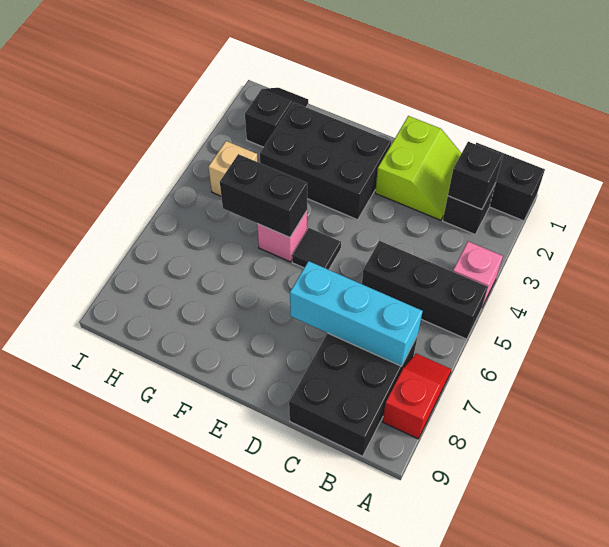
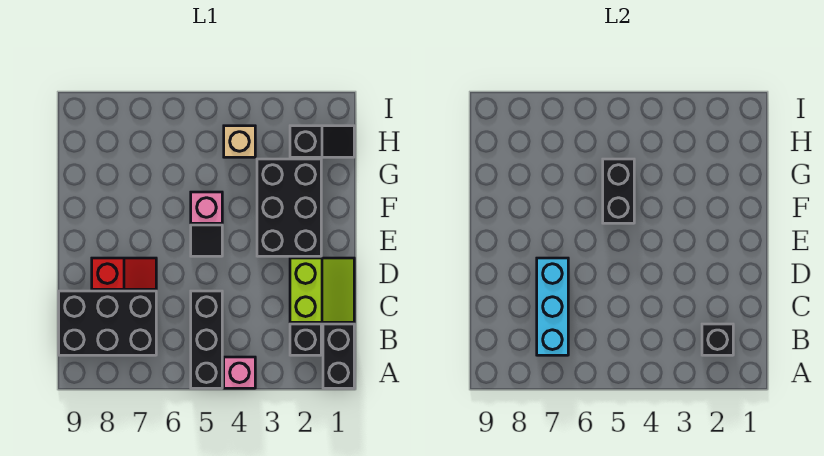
red 1x2 slope [382,354,451,439] -> red 1x2 slope moved to [92,258,156,289]
lime 2x2 slope [375,116,461,220] -> lime 2x2 slope turned to [290,258,354,322]

